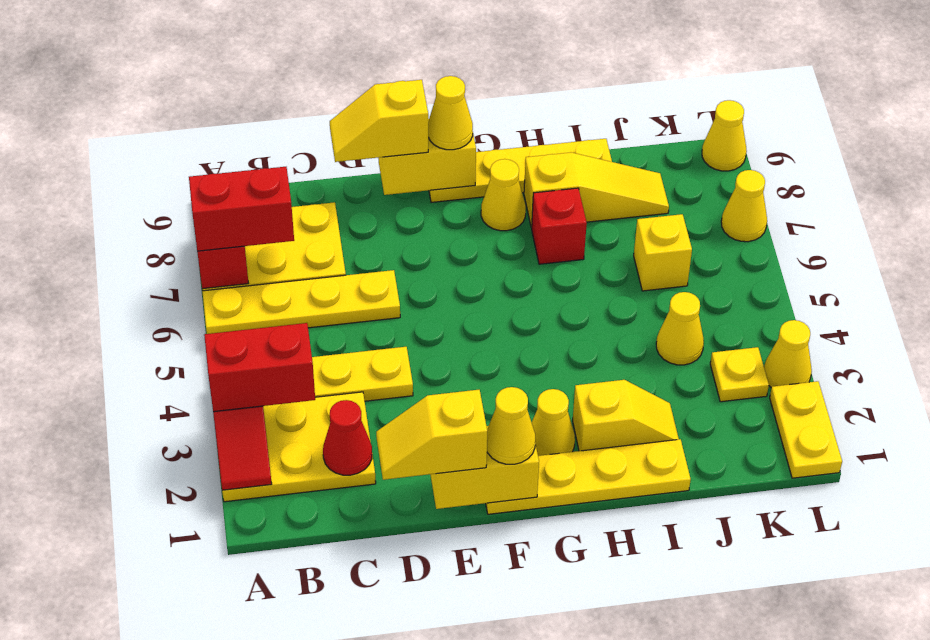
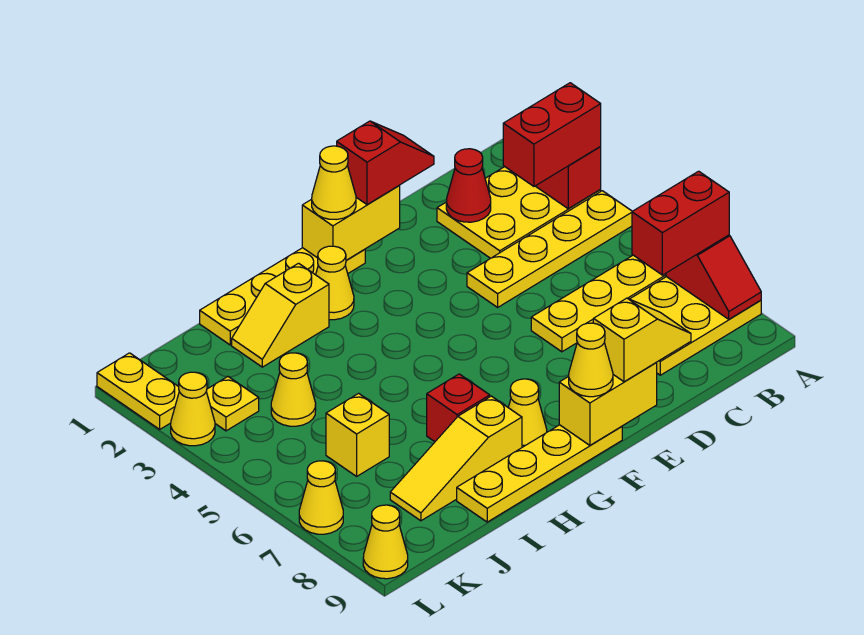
yellow 1x2 slope [376,390,487,480] -> red 1x2 slope [337,121,434,205]

